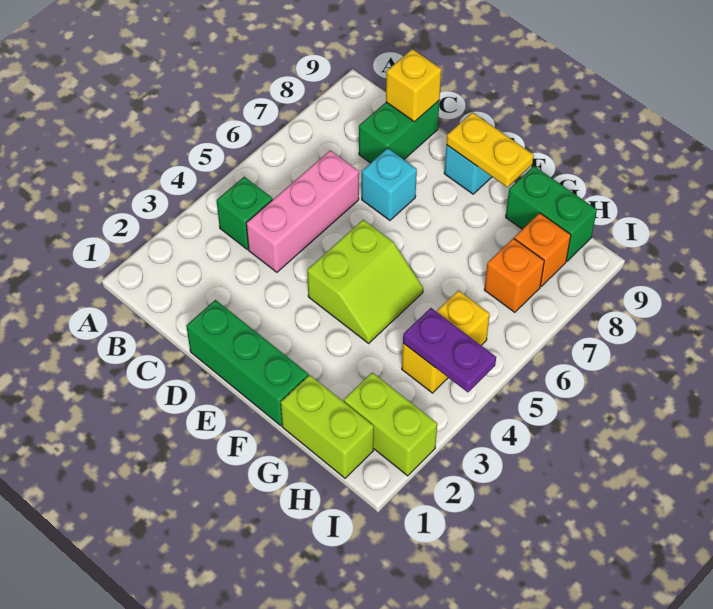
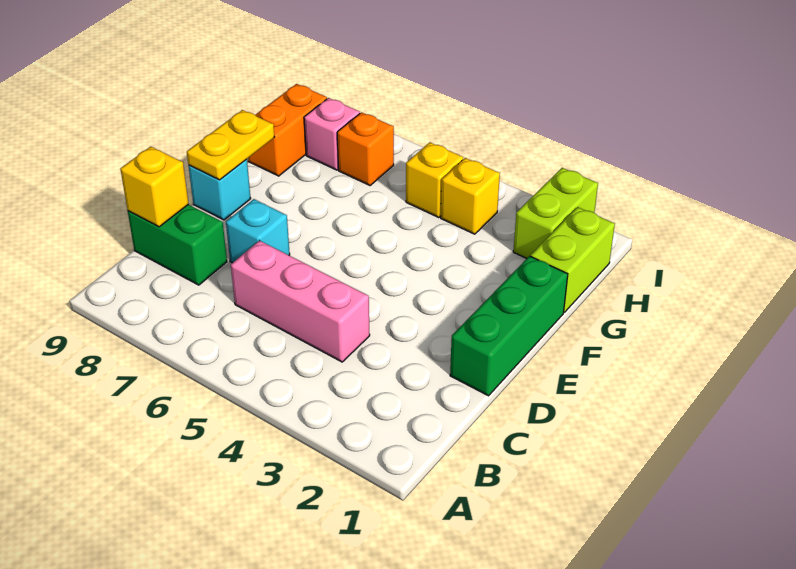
green 1x1 brick [217,177,273,249] -> none
lime 2x2 slope [307,220,423,343] -> none
green 1x2 brick [506,166,597,261] -> orange 1x2 brick [248,84,327,176]
purple 1x2 plate [403,308,496,392] -> none
orange 1x1 brick [514,213,571,286] -> pink 1x1 brick [304,98,360,170]

